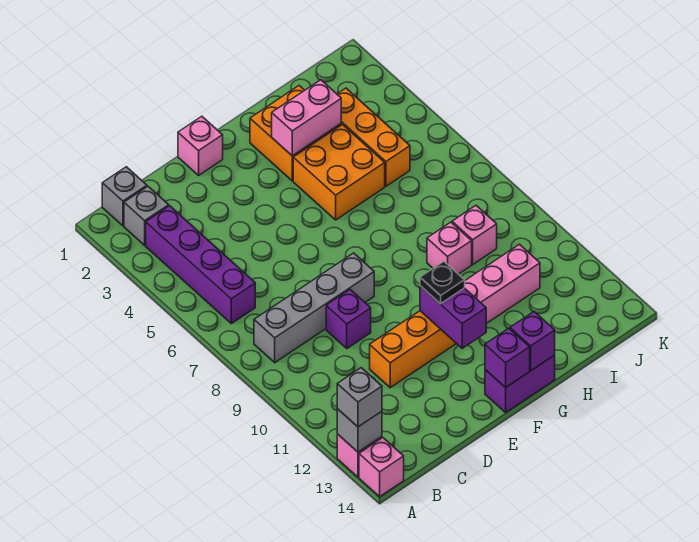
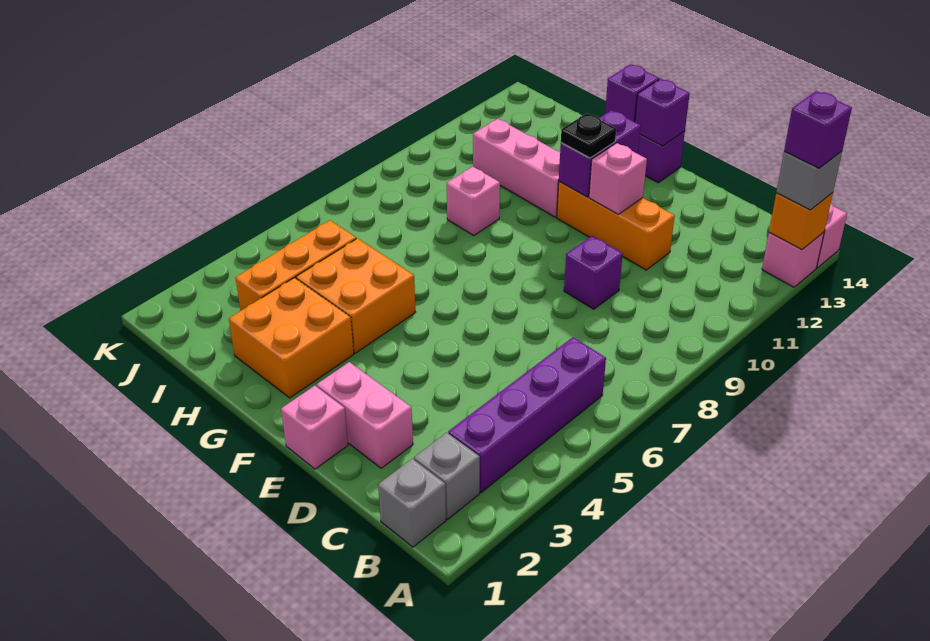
grey 1x1 brick [337,409,382,452] -> orange 1x1 brick [769,193,833,250]
none -> purple 1x1 brick [784,91,852,168]
grey 1x4 brick [254,253,374,363] -> none
pink 1x2 brick [272,80,341,156] -> pink 1x2 brick moved to [317,362,413,468]
pink 1x1 brick [452,206,497,264] -> pink 1x1 brick moved to [589,143,647,214]

